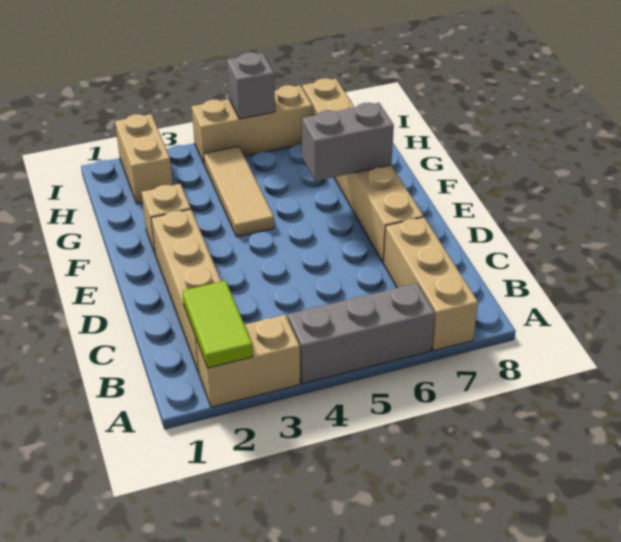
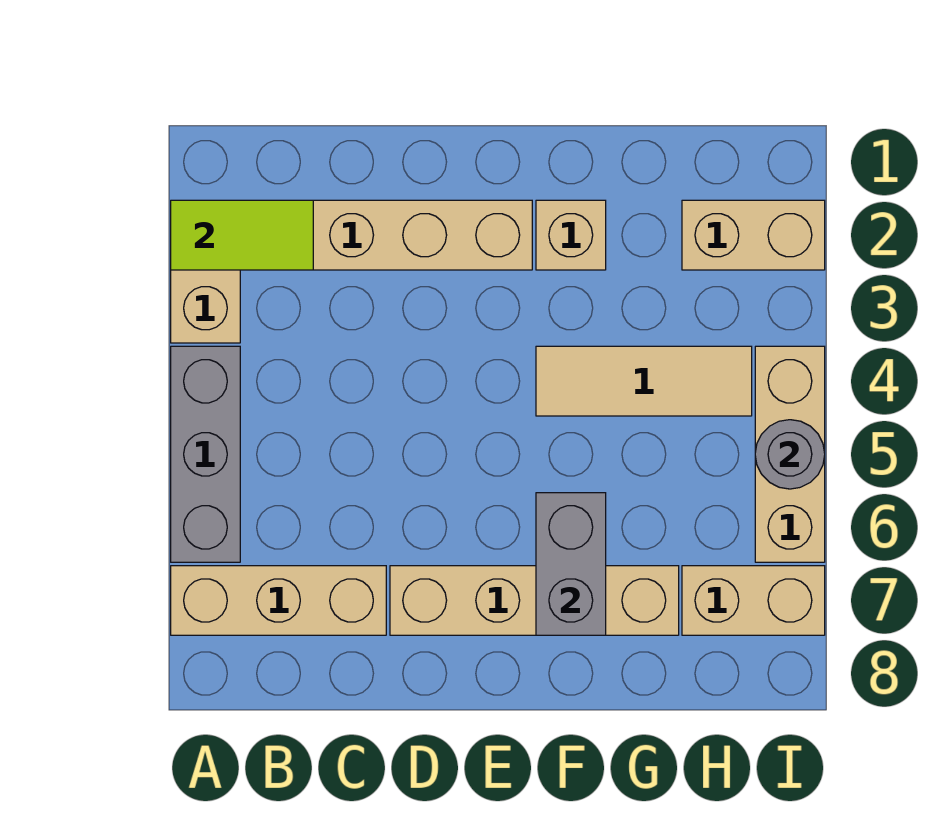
grey 1x1 brick [227,52,275,119] -> grey 1x1 round brick [755,420,825,489]

